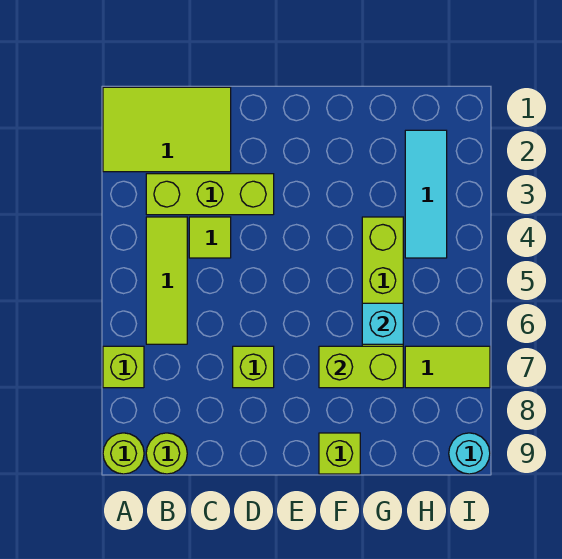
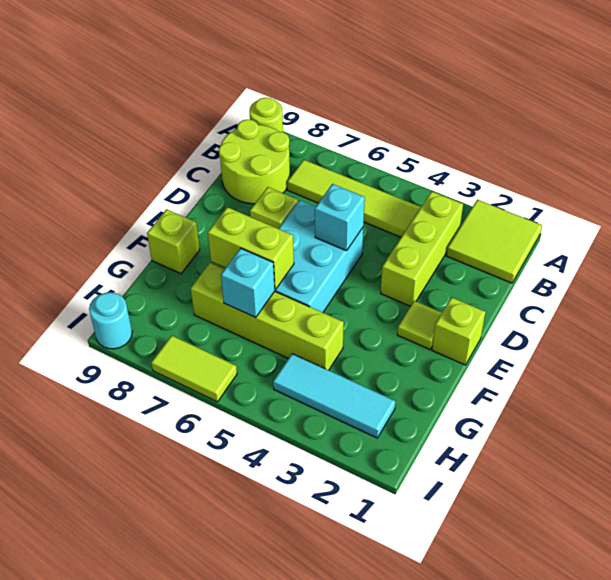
lime 2x3 tile [103,87,231,172] -> lime 2x2 tile [446,200,542,283]
lime 1x1 brick [103,346,144,388] -> lime 1x1 brick moved to [432,297,485,365]
lime 1x3 tile [146,217,187,344] -> lime 1x4 tile [287,160,421,237]
lime 1x1 round brick [146,433,187,474] -> lime 2x2 round brick [219,119,290,204]
lime 1x1 tile [189,217,231,258] -> lime 1x1 tile moved to [397,301,442,349]
none -> cyan 2x3 brick [275,200,363,312]
none -> cyan 1x1 brick [315,184,365,251]
lime 1x2 brick [319,346,403,388] -> lime 1x2 brick turned to [208,207,294,290]
lime 1x2 tile [405,346,490,388] -> lime 1x2 tile turned to [151,336,237,402]

